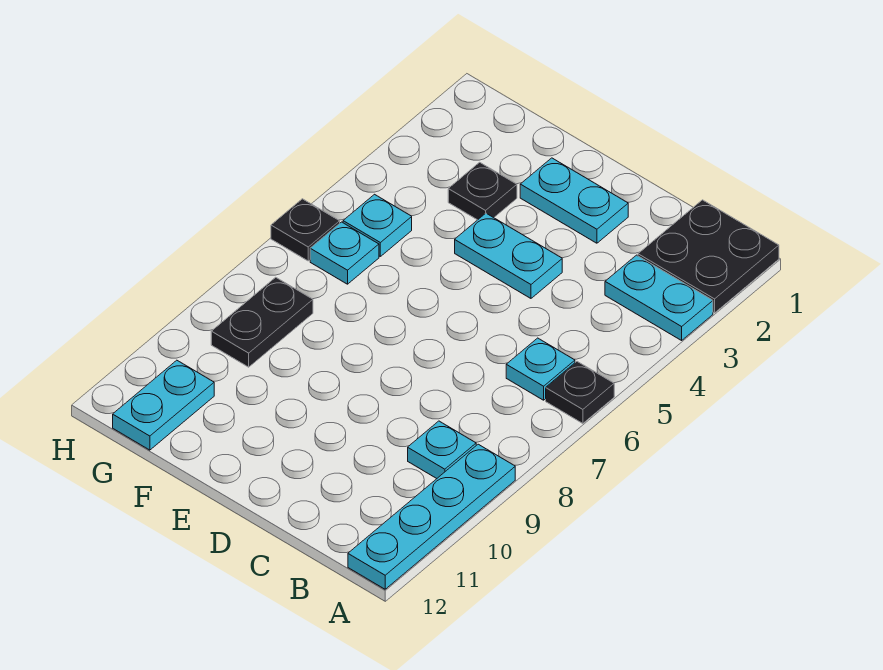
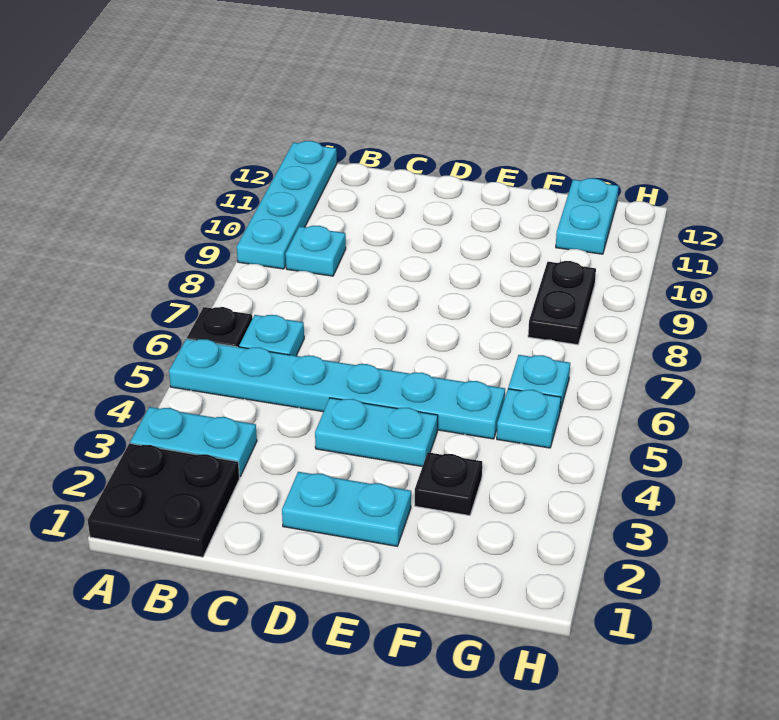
none -> cyan 1x6 plate [169,339,505,439]
black 1x1 plate [271,199,340,261] -> none

